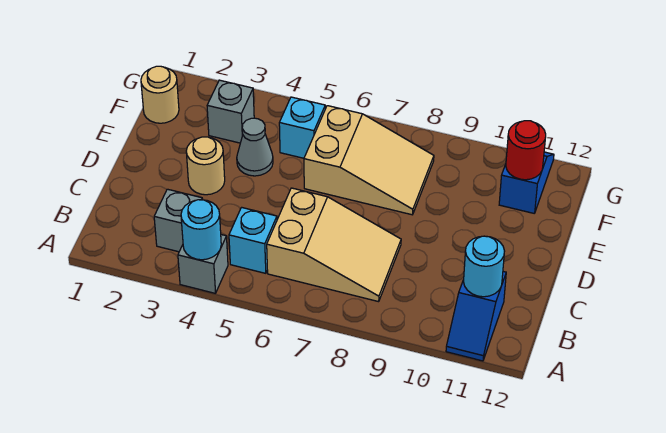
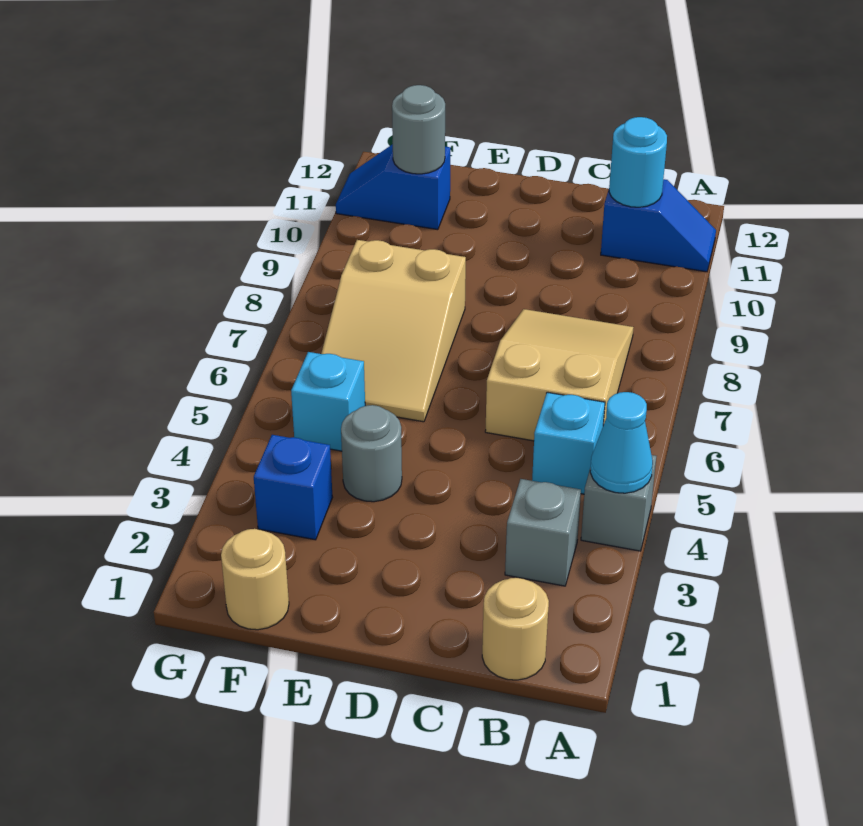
cyan 1x1 round brick [181,200,221,260] -> cyan 1x1 cone [590,392,653,493]
tan 1x1 round brick [186,137,225,195] -> tan 1x1 round brick moved to [482,578,549,680]
grey 1x1 cone [237,118,273,176] -> grey 1x1 round brick [341,405,402,502]
tan 2x3 slope [304,106,434,215] -> tan 2x3 slope turned to [321,240,466,422]
grey 1x1 brick [207,80,254,143] -> blue 1x1 brick [254,435,333,540]
red 1x1 round brick [506,121,546,180] -> grey 1x1 round brick [392,85,445,174]

